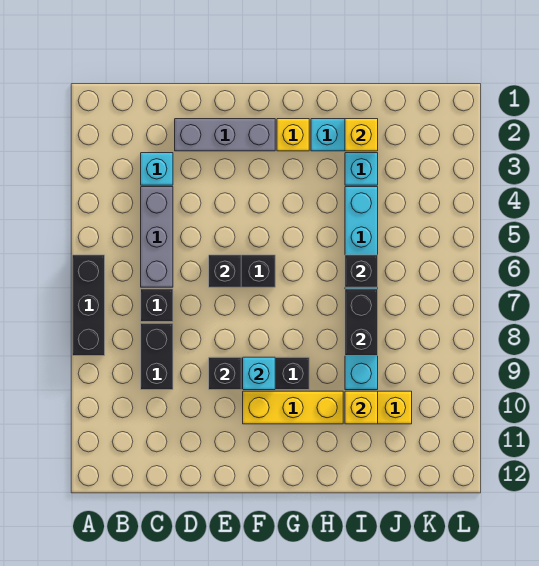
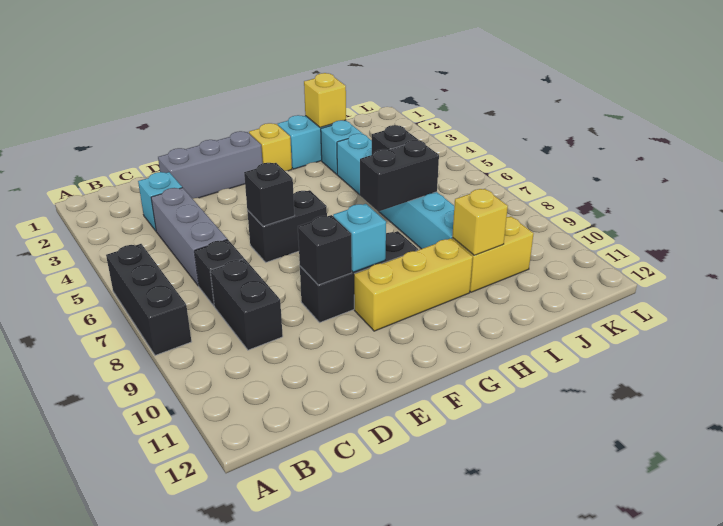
black 1x2 brick [345,289,378,356] -> black 1x2 brick turned to [360,140,439,212]

